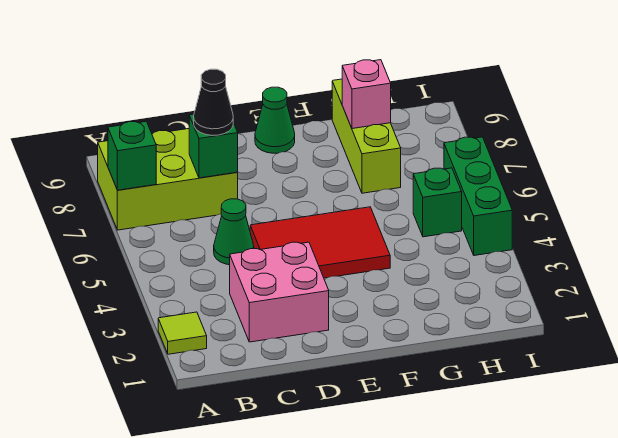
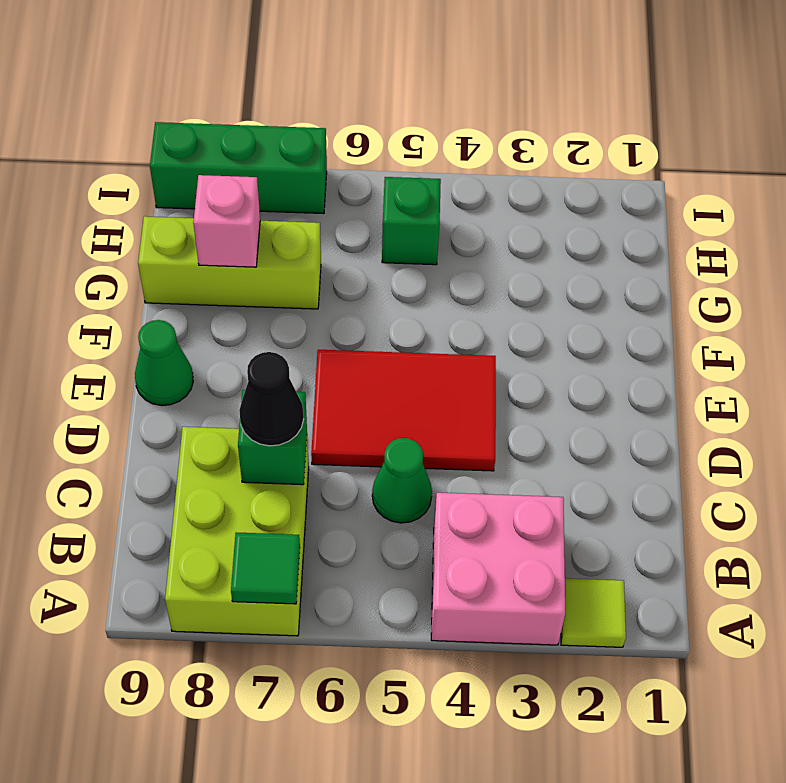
green 1x1 brick [108,121,156,190] -> green 1x1 tile [231,532,300,604]
pink 2x2 brick [230,242,329,342] -> pink 2x2 brick moved to [431,492,565,645]
red 2x3 tile [250,207,390,278] -> red 2x3 tile turned to [311,350,496,471]
green 1x3 brick [444,137,512,256] -> green 1x3 brick moved to [150,122,327,214]

